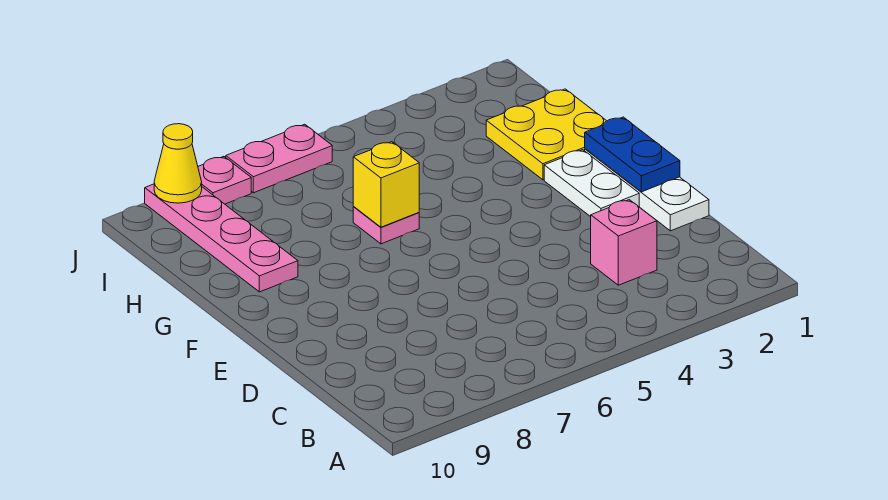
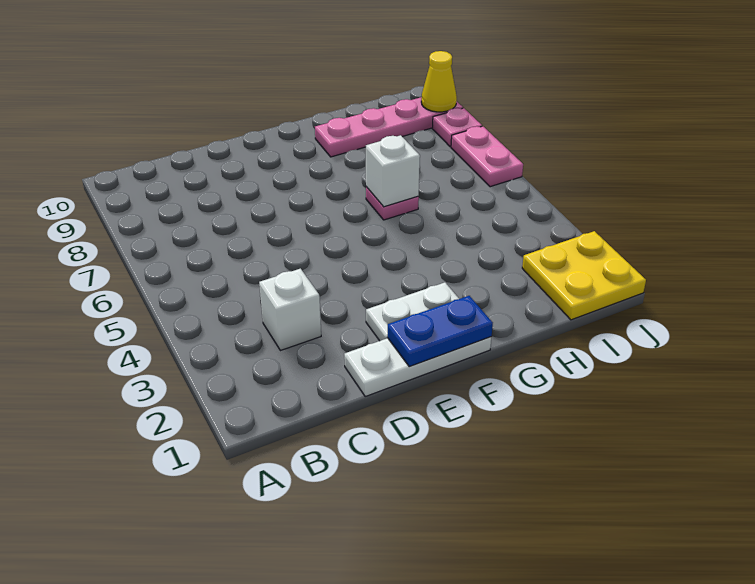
pink 1x1 brick [591,200,657,285] -> white 1x1 brick [259,269,321,351]
yellow 2x2 plate [486,89,606,180] -> yellow 2x2 plate moved to [522,231,646,320]
yellow 1x1 brick [353,142,419,227] -> white 1x1 brick [366,135,420,207]

